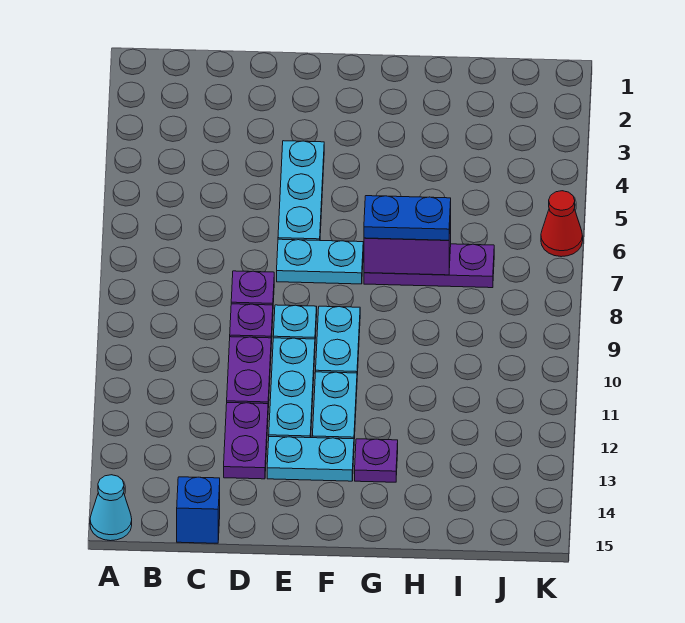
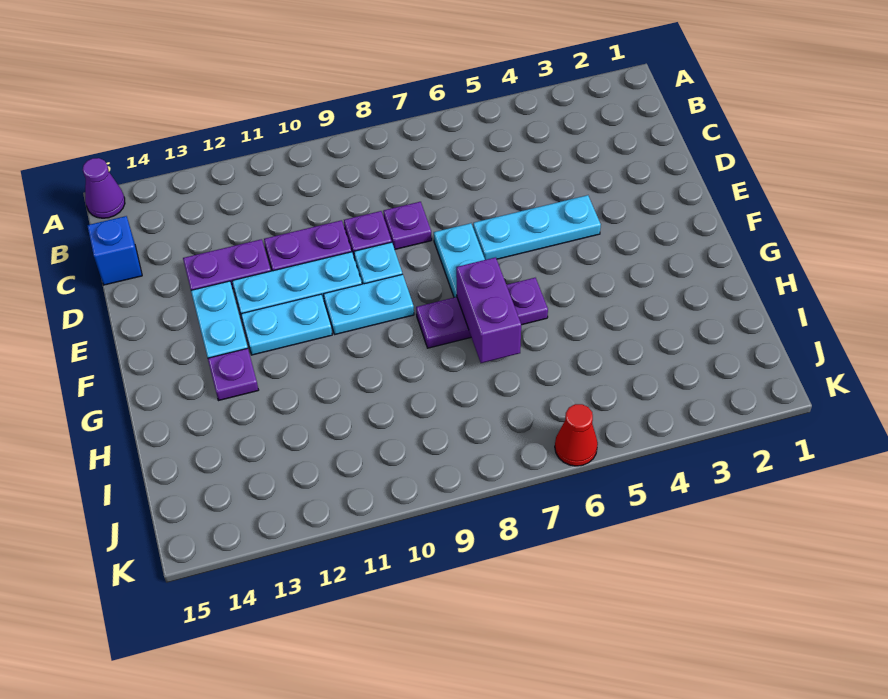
cyan 1x1 cone [90,475,132,541] -> purple 1x1 cone [83,158,125,218]
purple 1x3 plate [364,244,494,288] -> purple 1x3 plate turned to [416,278,548,348]
blue 1x2 plate [364,196,451,240] -> none

